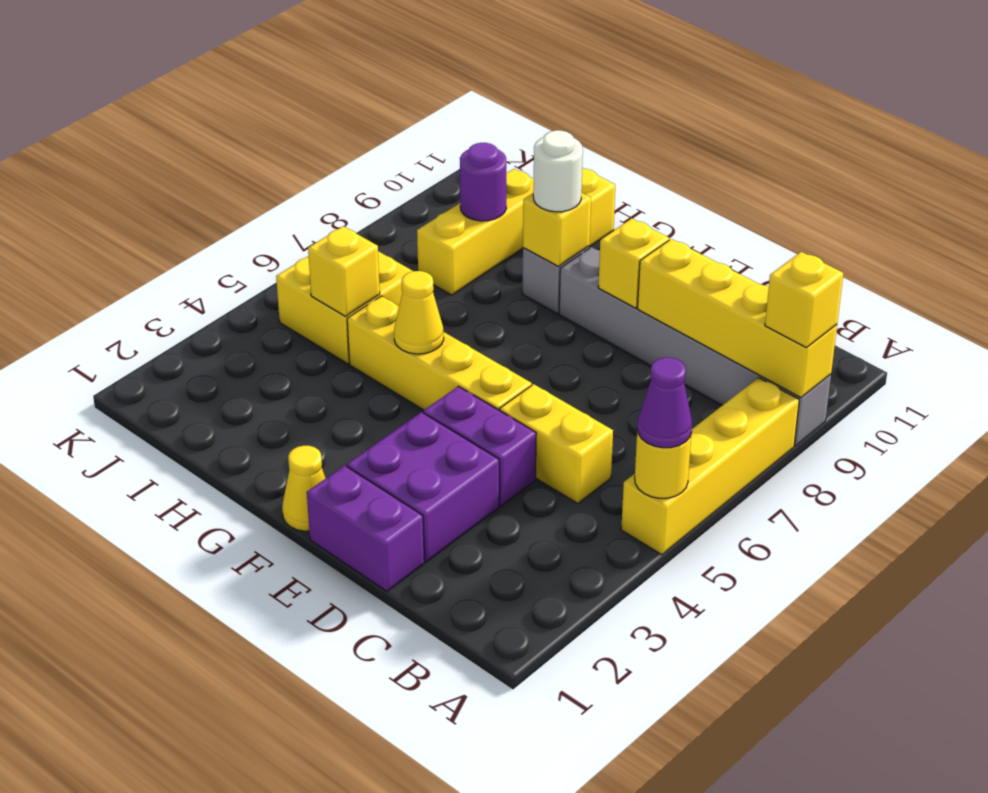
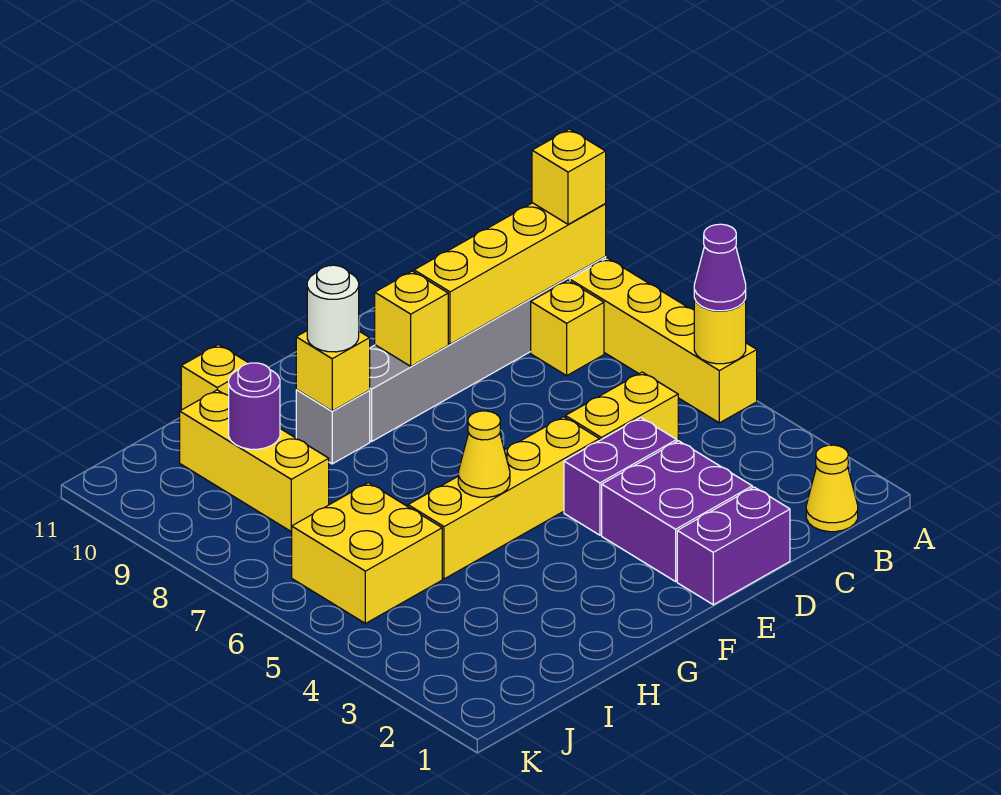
yellow 1x1 cone [282,446,326,531] -> yellow 1x1 cone moved to [806,445,858,532]
yellow 1x1 brick [308,226,380,316] -> yellow 1x1 brick moved to [531,280,604,376]

